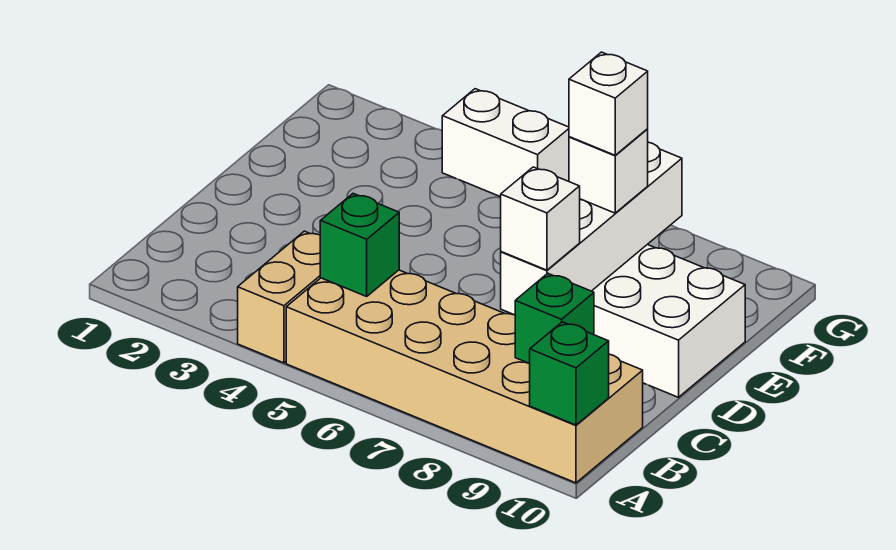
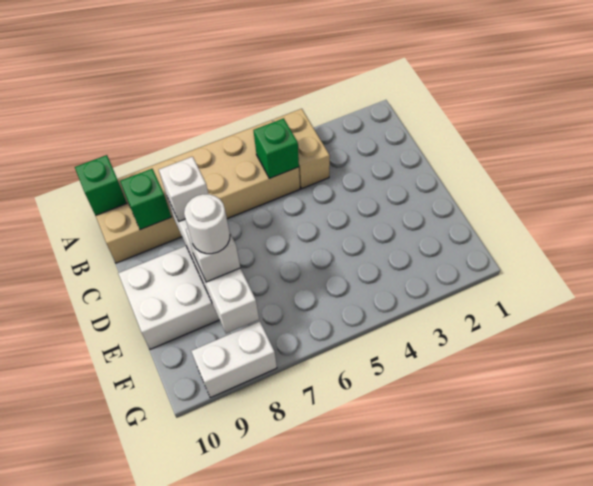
white 1x1 brick [569,52,648,155] -> white 1x1 round brick [184,194,230,254]
white 1x2 brick [442,89,569,197] -> white 1x2 brick moved to [191,321,277,398]

